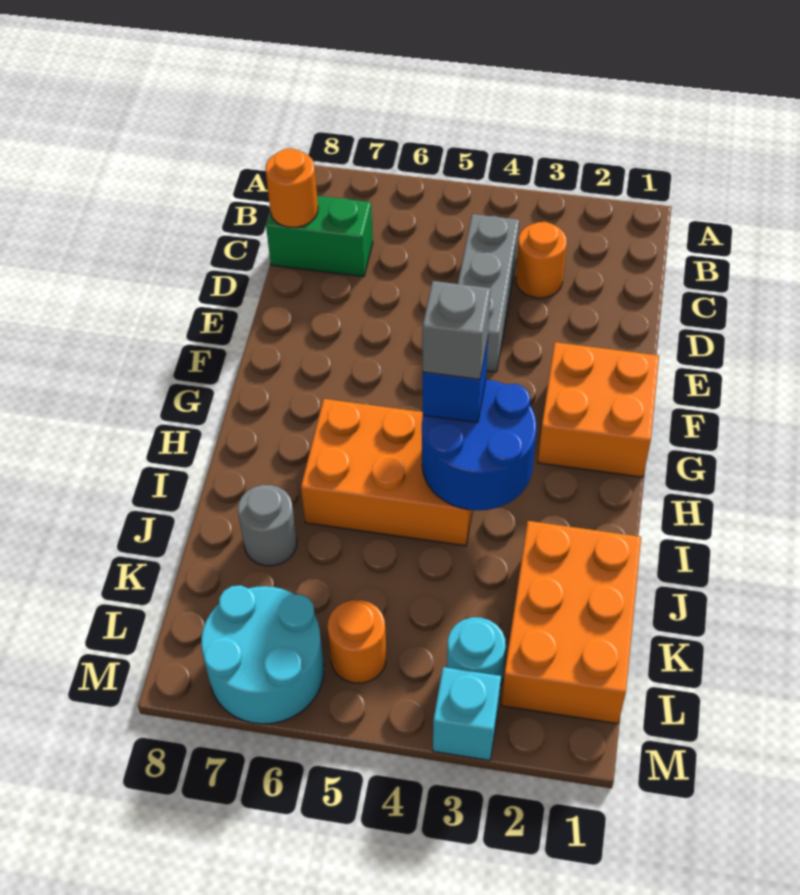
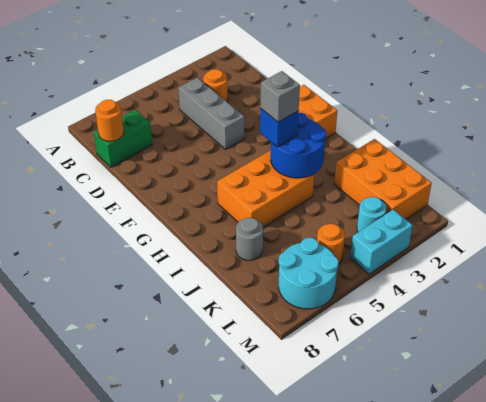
cyan 1x1 brick [433,667,501,760] -> cyan 1x2 brick [350,210,413,274]

